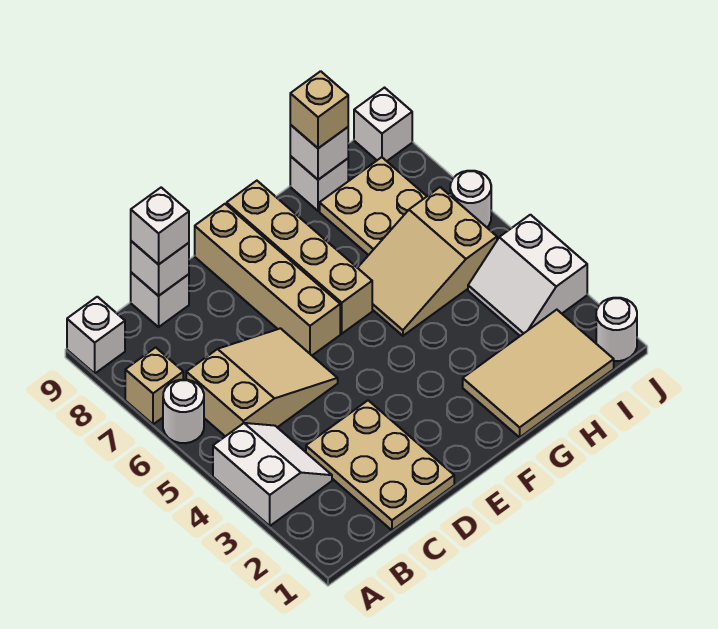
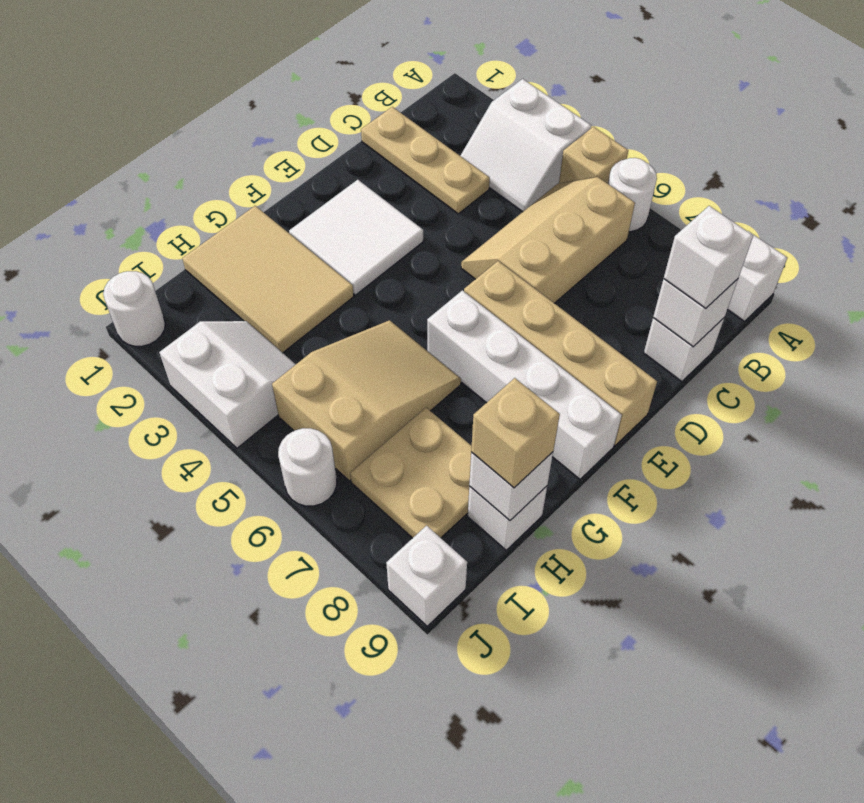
tan 1x1 brick [125,347,183,424] -> tan 1x1 brick moved to [559,127,628,184]
tan 2x3 slope [186,328,338,436] -> tan 2x3 slope turned to [461,177,635,303]
tan 2x3 plate [306,400,454,530] -> tan 1x3 plate [361,107,490,214]
none -> white 2x2 tile [289,180,423,295]
tan 1x4 brick [227,181,372,334] -> white 1x4 brick [427,290,622,479]
tan 2x3 tile [463,310,614,437] -> tan 2x3 tile turned to [182,206,354,353]

